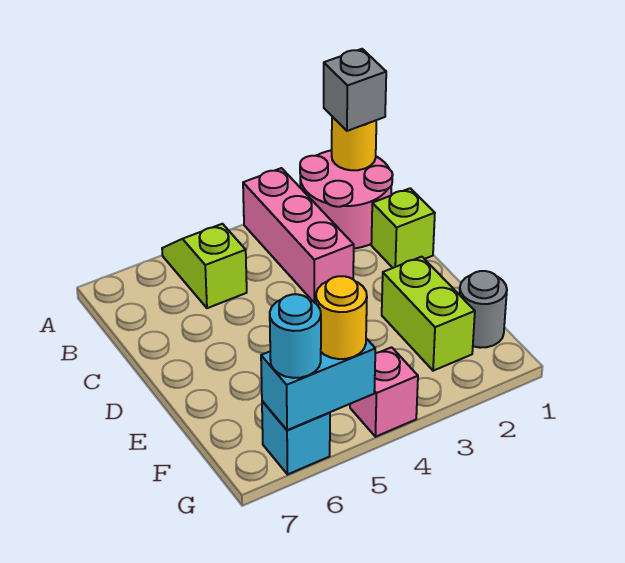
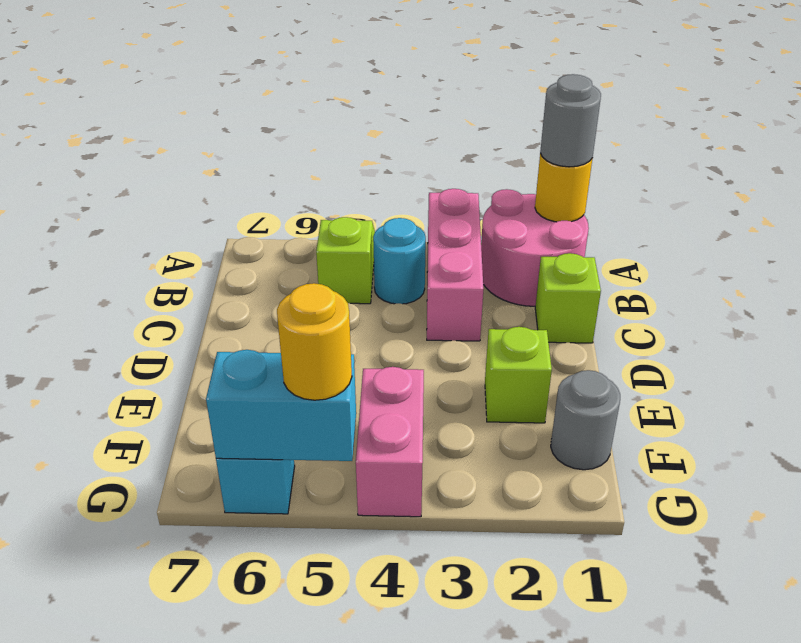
grey 1x1 brick [324,49,386,131] -> grey 1x1 round brick [540,74,601,167]
lime 1x2 brick [382,257,475,371] -> lime 1x1 brick [485,327,552,423]
pink 1x1 brick [350,347,418,437] -> pink 1x2 brick [356,367,424,517]
cyan 1x1 round brick [270,294,321,378] -> cyan 1x1 round brick moved to [373,218,426,304]

